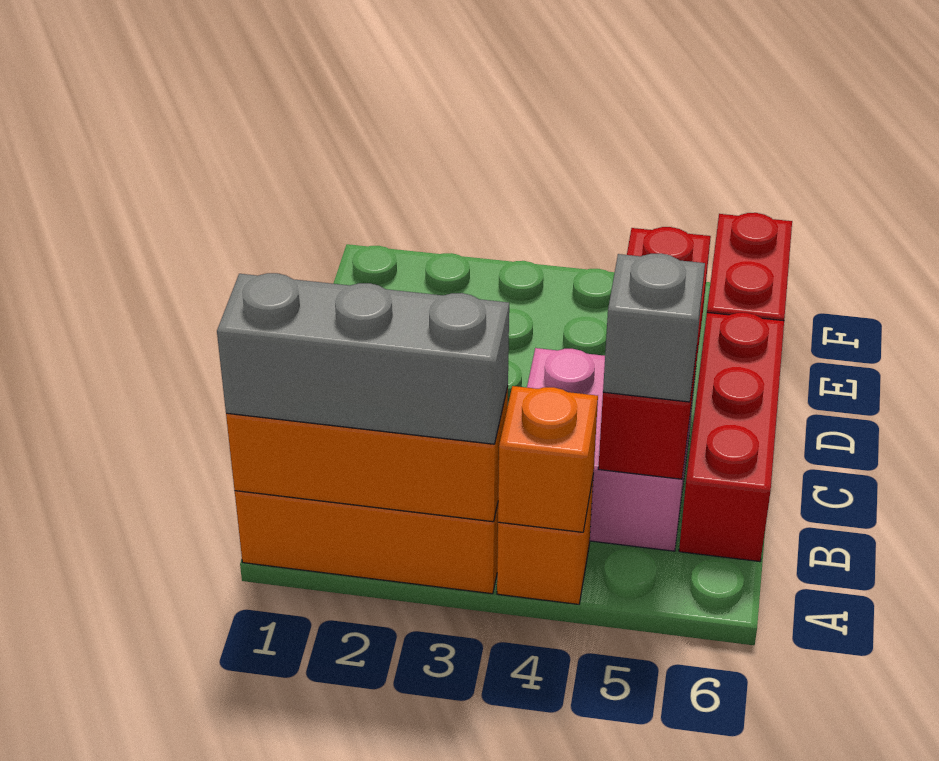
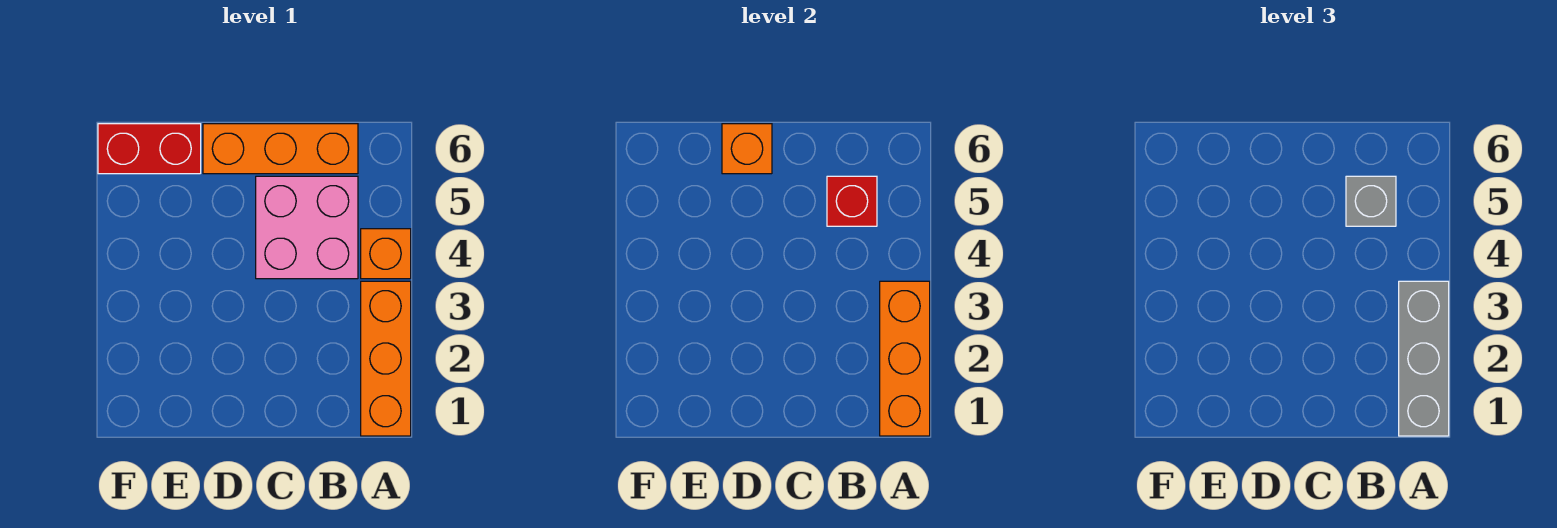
orange 1x1 brick [498,386,598,532] -> orange 1x1 brick moved to [722,124,772,174]
red 1x3 brick [598,227,711,479] -> red 1x1 brick [827,176,877,226]
red 1x3 brick [679,312,784,562] -> orange 1x3 brick [203,124,358,174]

